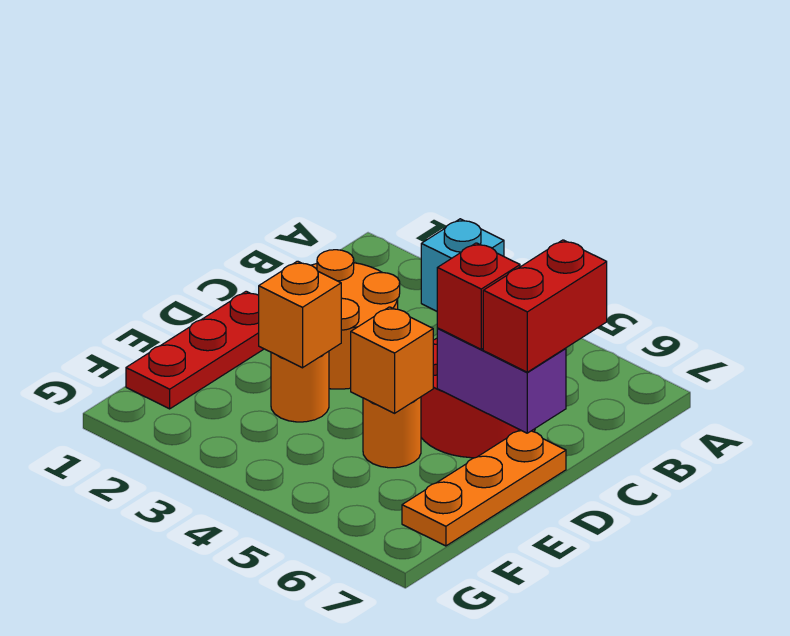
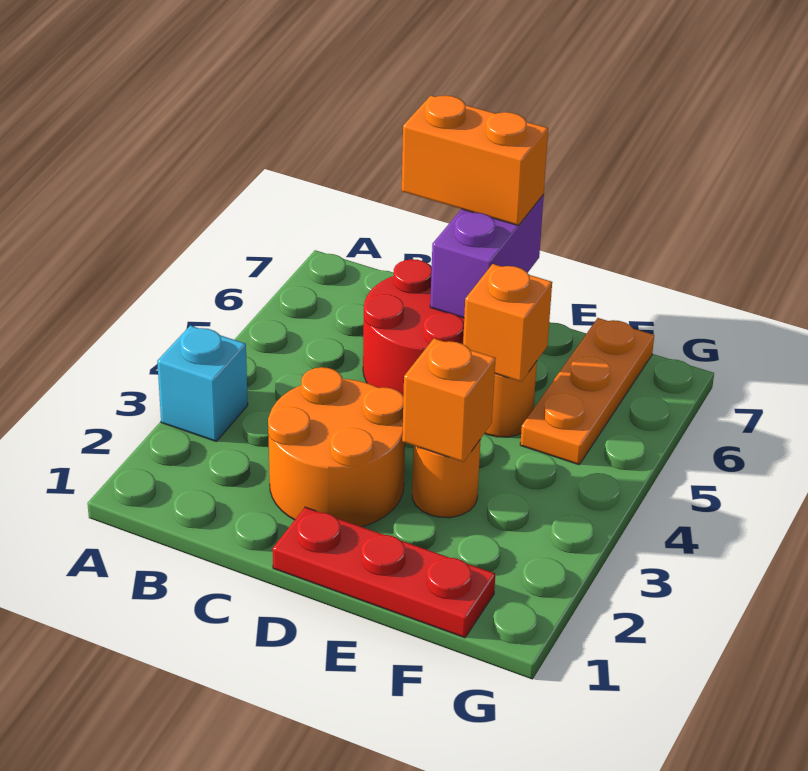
red 1x2 brick [483,240,607,372] -> orange 1x2 brick [402,96,548,226]
red 1x1 brick [437,243,520,349] -> none
orange 1x3 plate [402,430,566,546] -> orange 1x3 plate turned to [520,318,654,465]

